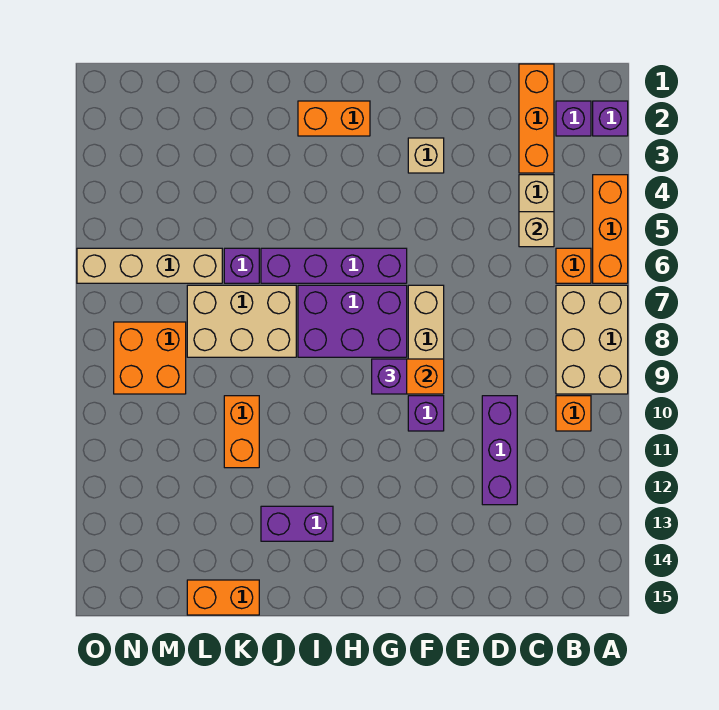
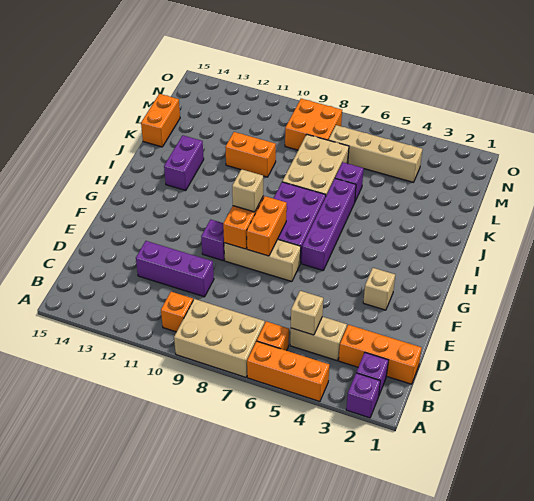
purple 1x1 brick [372,359,407,394] -> tan 1x1 brick [232,169,263,212]
orange 1x2 brick [298,101,370,136] -> orange 1x2 brick moved to [247,196,287,256]
tan 1x4 brick [77,248,222,283] -> tan 1x4 brick turned to [329,125,422,182]

